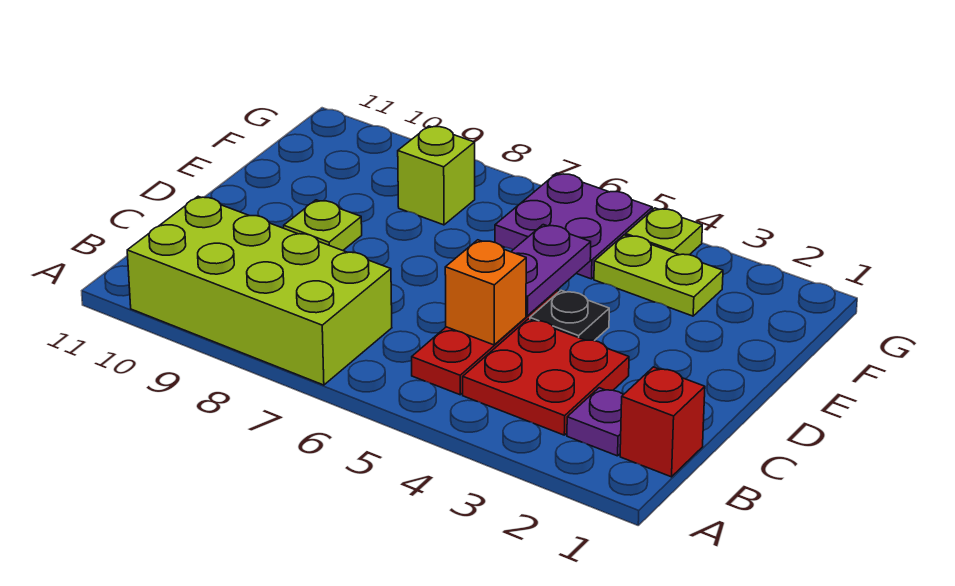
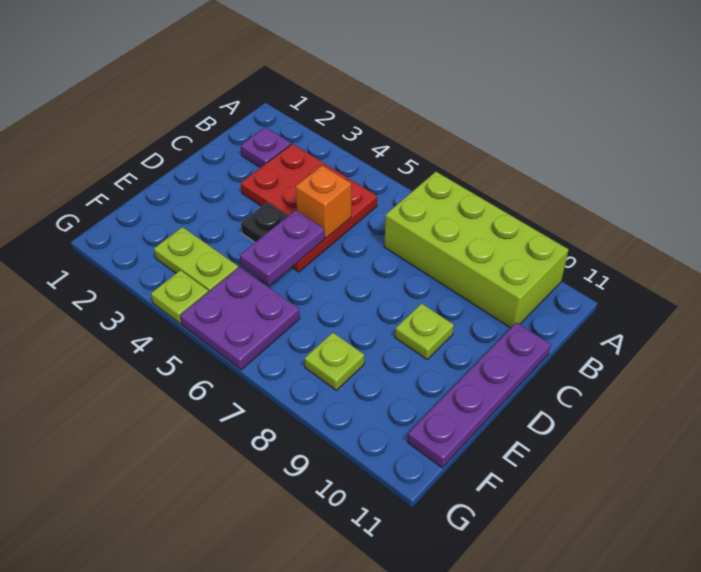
red 1x1 brick [620,367,705,477] -> none
none -> purple 1x4 plate [408,323,551,468]
lime 1x1 brick [398,126,475,225] -> lime 1x1 plate [305,333,364,390]

